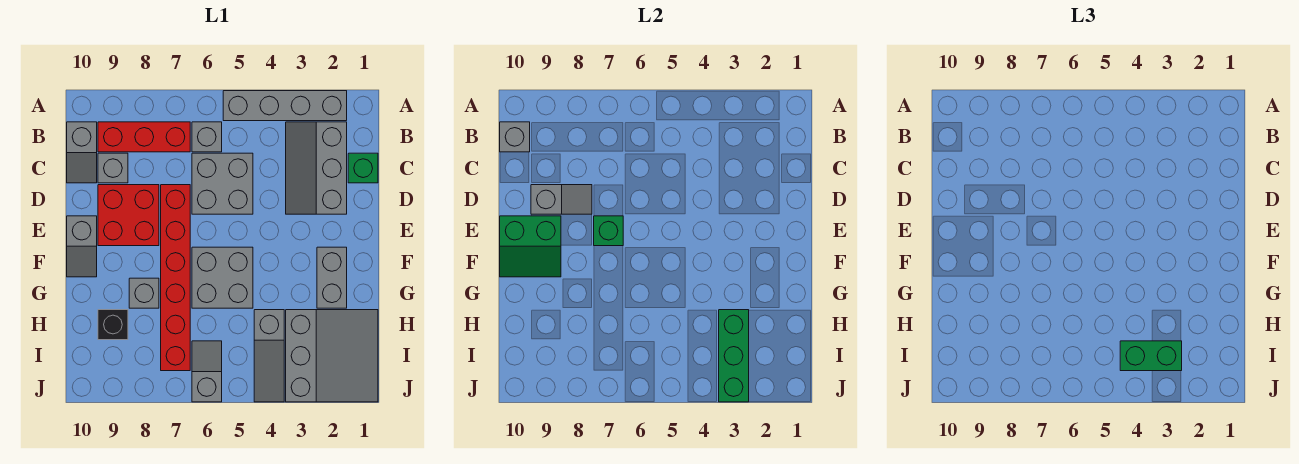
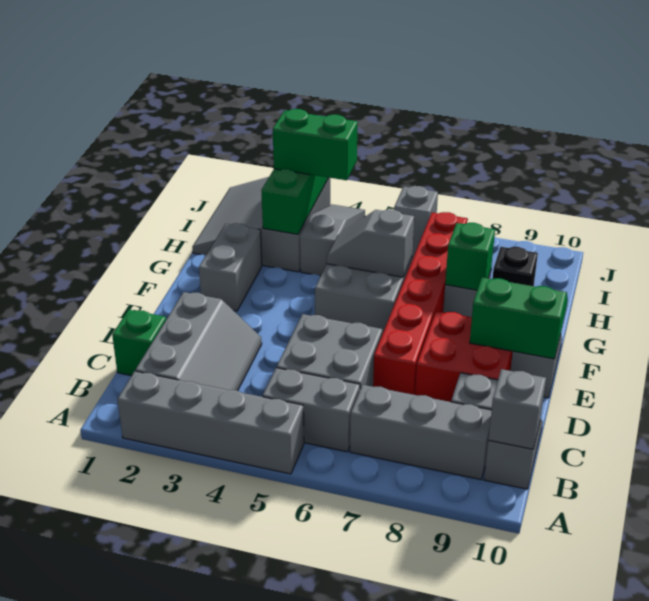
grey 1x1 brick [192,122,222,152] -> grey 1x2 brick [262,368,360,452]
red 1x3 brick [98,122,190,152] -> grey 1x3 brick [350,385,491,480]
grey 1x2 slope [531,185,592,214] -> grey 1x2 slope moved to [327,209,414,277]
green 1x1 brick [594,216,623,246] -> green 1x1 brick moved to [445,223,495,290]

